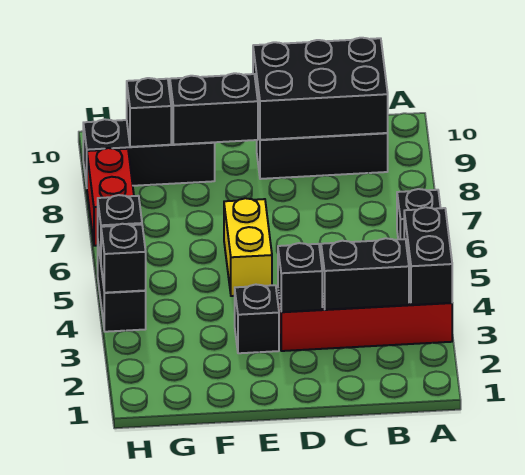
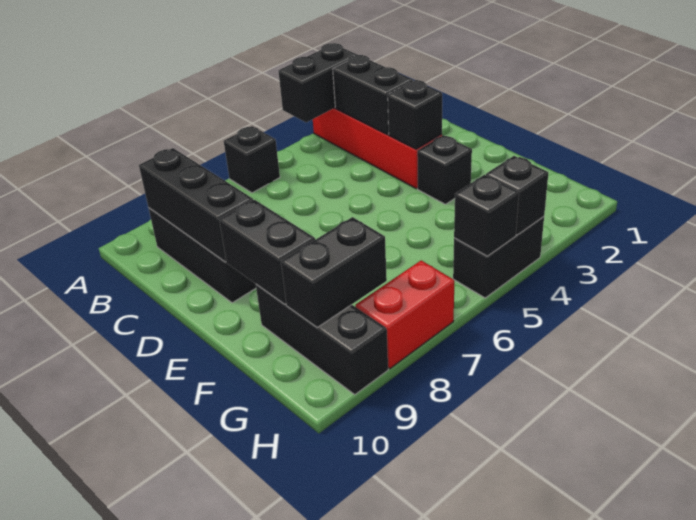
black 2x3 brick [253,38,388,140] -> black 1x3 brick [139,148,253,262]
yellow 1x2 brick [224,198,272,296] -> none
black 1x1 brick [127,78,171,147] -> black 1x2 brick [281,217,387,327]

